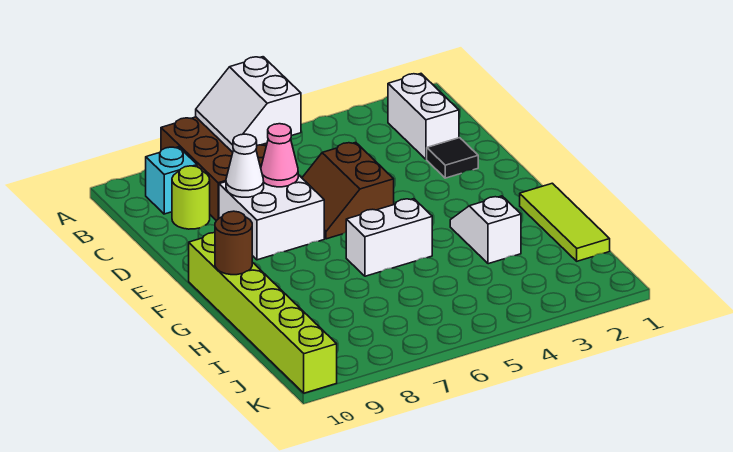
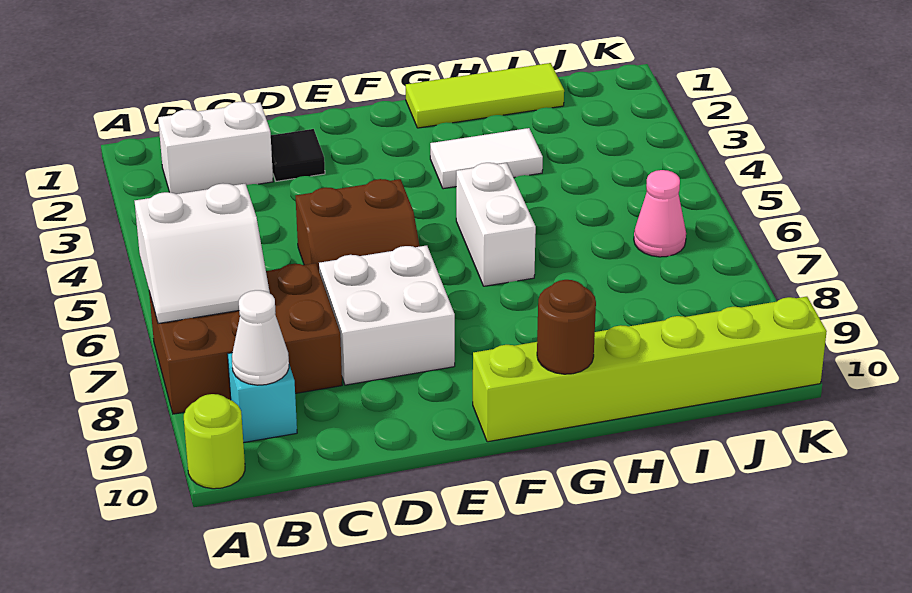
lime 1x1 round brick [172,166,210,229] -> lime 1x1 round brick moved to [184,394,245,489]
pink 1x1 cone [261,124,298,187] -> pink 1x1 cone moved to [634,170,686,257]
white 1x1 cone [226,134,264,197] -> white 1x1 cone moved to [232,290,289,385]
white 1x2 slope [450,196,521,264] -> white 1x2 tile [430,128,543,189]

